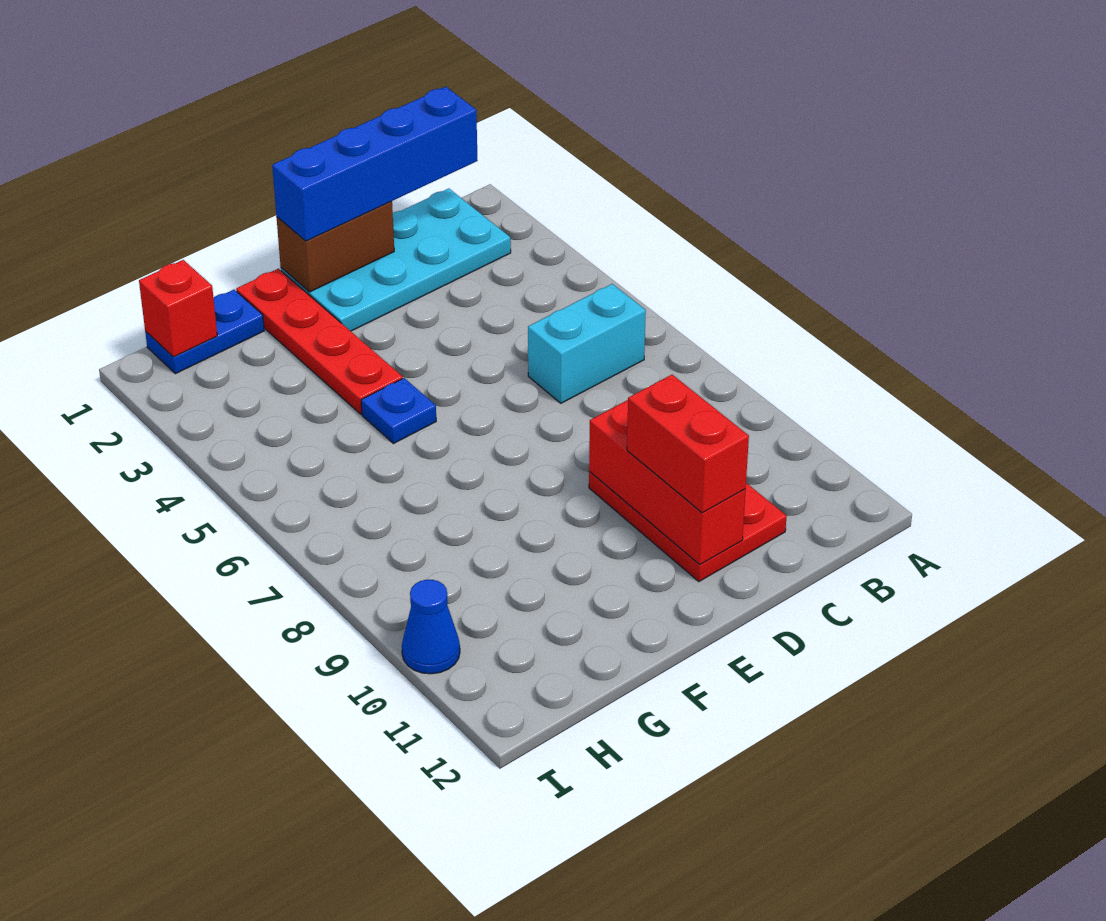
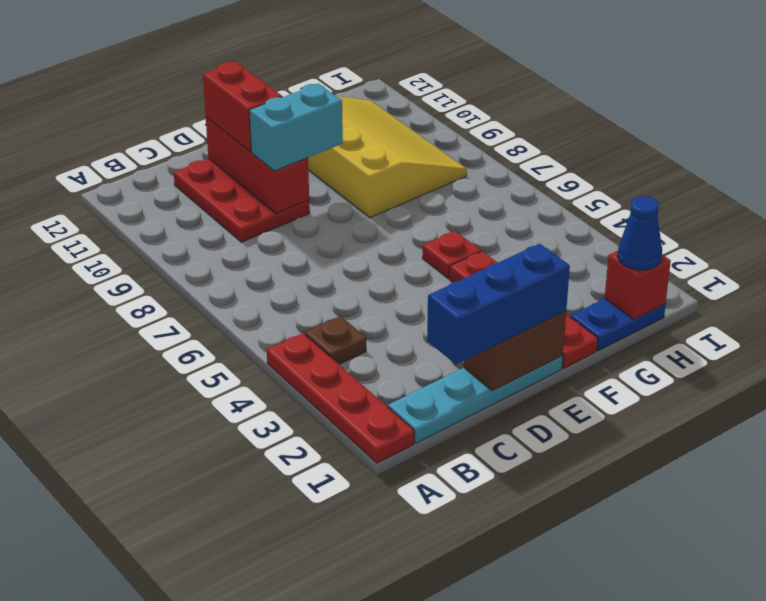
none -> red 1x4 plate [267,333,414,463]
cyan 2x4 plate [281,189,511,331] -> cyan 1x4 plate [388,356,563,443]
blue 1x4 brick [272,87,478,241] -> blue 1x3 brick [427,244,570,365]
none -> brown 1x1 plate [305,316,366,364]
cyan 1x2 brick [528,284,646,403] -> cyan 1x2 brick moved to [249,84,343,171]
blue 1x1 plate [361,378,436,444] -> red 1x1 plate [422,231,481,278]
none -> yellow 3x4 slope [308,96,467,218]
blue 1x1 cone [402,580,460,674] -> blue 1x1 cone moved to [618,196,662,270]

